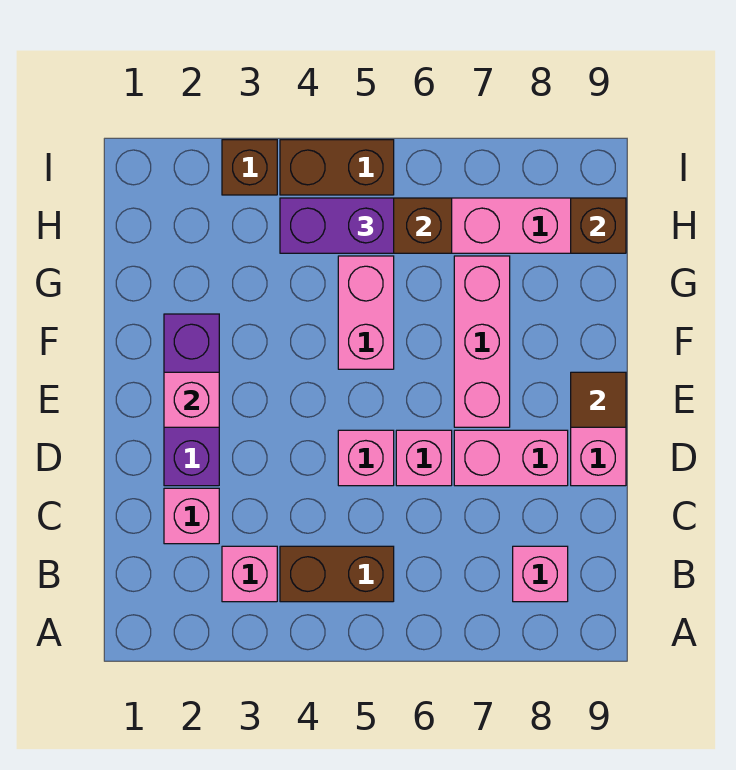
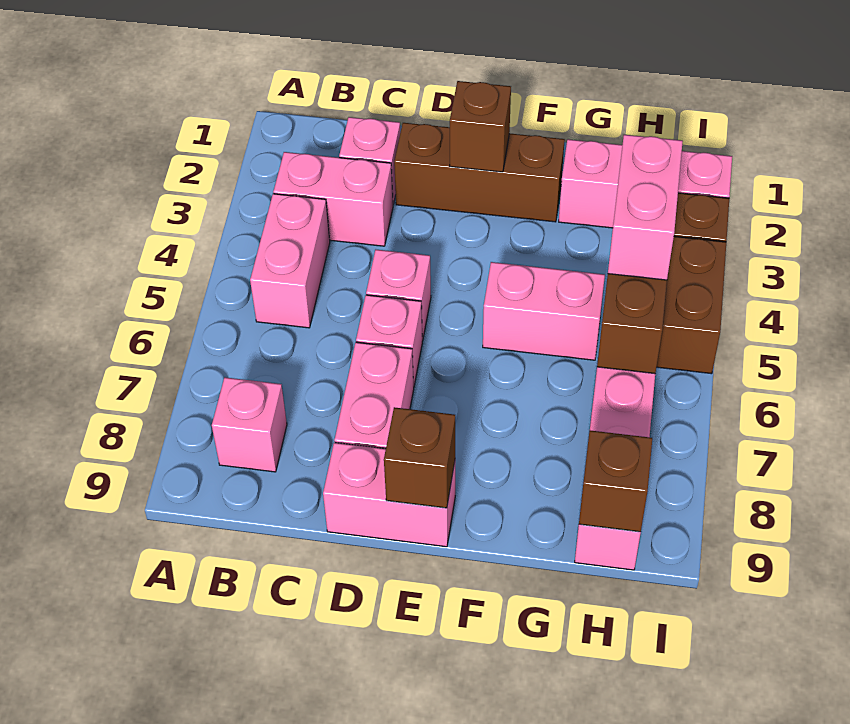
pink 1x1 brick [222,546,277,602] -> pink 1x2 brick [273,152,393,246]
brown 1x2 brick [280,546,394,602] -> pink 1x2 brick [250,194,330,328]
purple 1x3 brick [164,314,219,486] -> brown 1x3 brick [394,123,565,222]
pink 1x1 brick [164,372,219,427] -> brown 1x1 brick [450,81,511,172]
pink 1x3 brick [454,256,510,427] -> pink 1x3 brick moved to [559,139,732,228]
brown 1x1 tile [571,372,626,427] -> brown 1x1 brick [384,407,455,508]
purple 1x2 brick [280,198,394,253] -> pink 1x2 brick [608,135,683,280]

